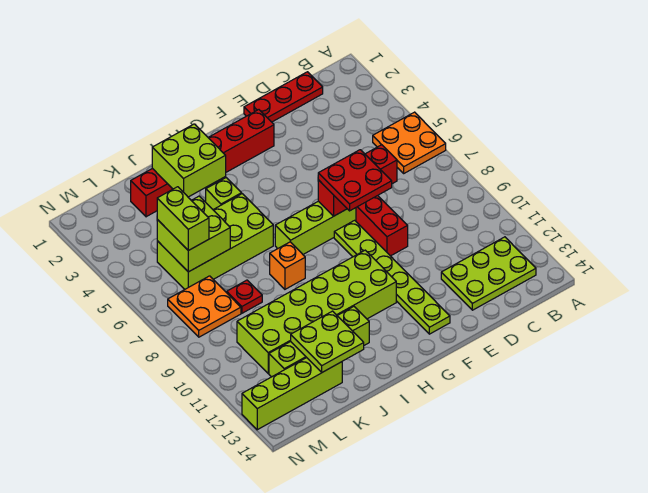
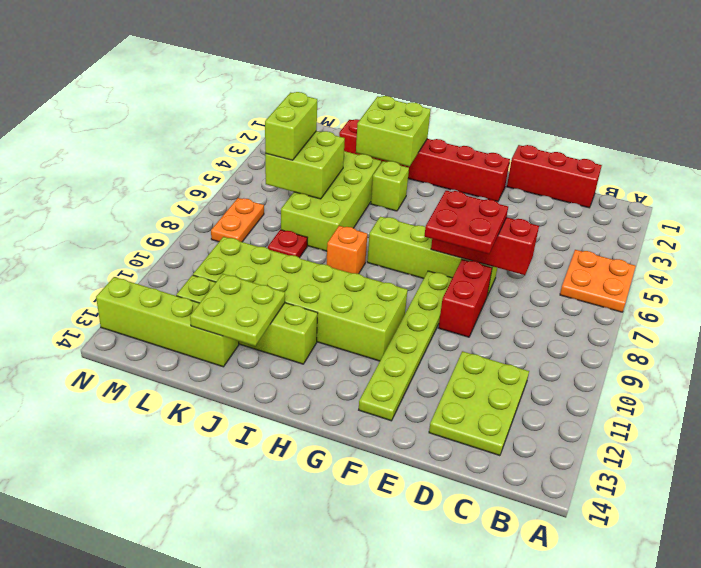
lime 2x3 plate [441,237,536,310] -> lime 2x3 plate turned to [429,351,529,456]
red 1x3 plate [244,72,323,122] -> red 1x3 brick [507,145,602,208]
lime 2x4 brick [157,194,273,289] -> lime 2x4 brick turned to [281,151,381,251]
orange 2x2 plate [168,276,241,337] -> orange 1x2 plate [211,198,264,242]

